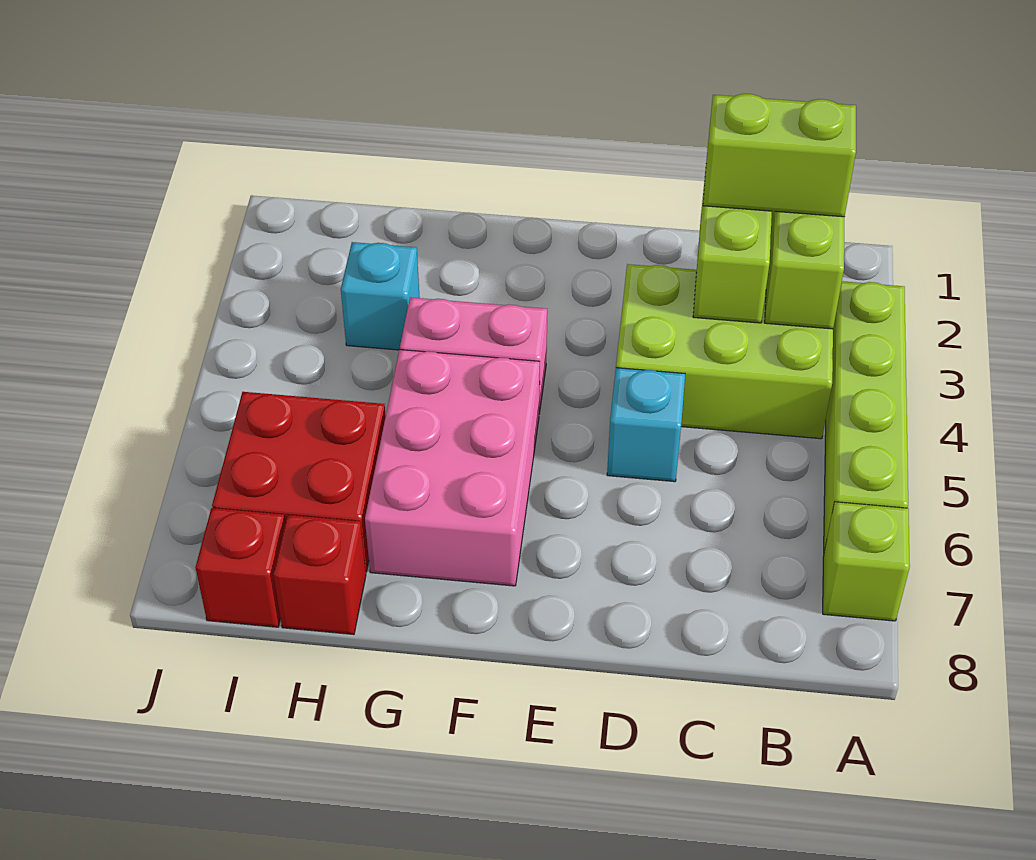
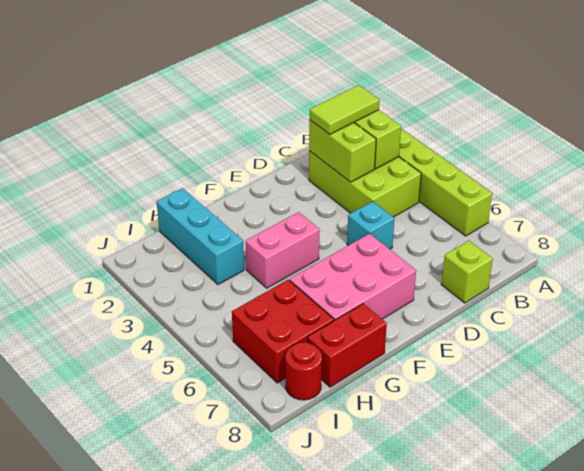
lime 1x1 brick [823,502,910,621] -> lime 1x1 brick moved to [442,241,493,303]
lime 1x2 brick [703,94,856,217] -> lime 1x2 tile [310,85,379,134]
lime 2x3 brick [616,264,833,439] -> lime 2x3 brick turned to [309,151,421,217]
pink 2x3 brick [365,350,540,586] -> pink 2x3 brick turned to [290,234,416,320]
cyan 1x1 brick [341,242,420,350] -> cyan 1x3 brick [157,188,244,284]
red 1x1 brick [274,515,366,635] -> red 1x2 brick [308,304,387,387]
red 1x1 brick [195,508,285,627] -> red 1x1 round brick [285,342,322,400]

